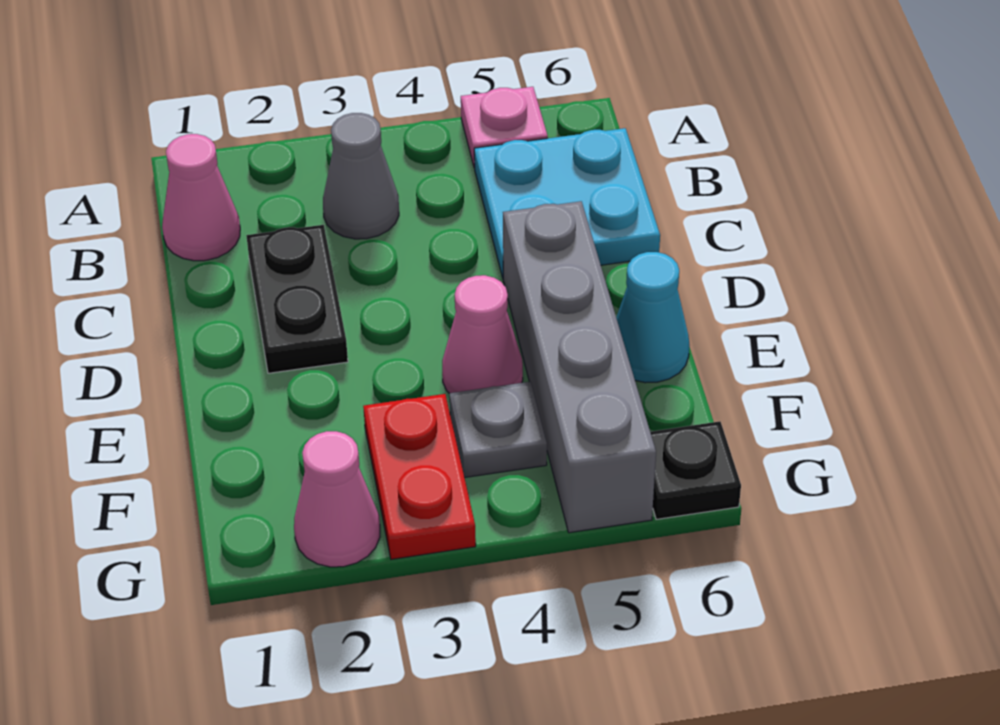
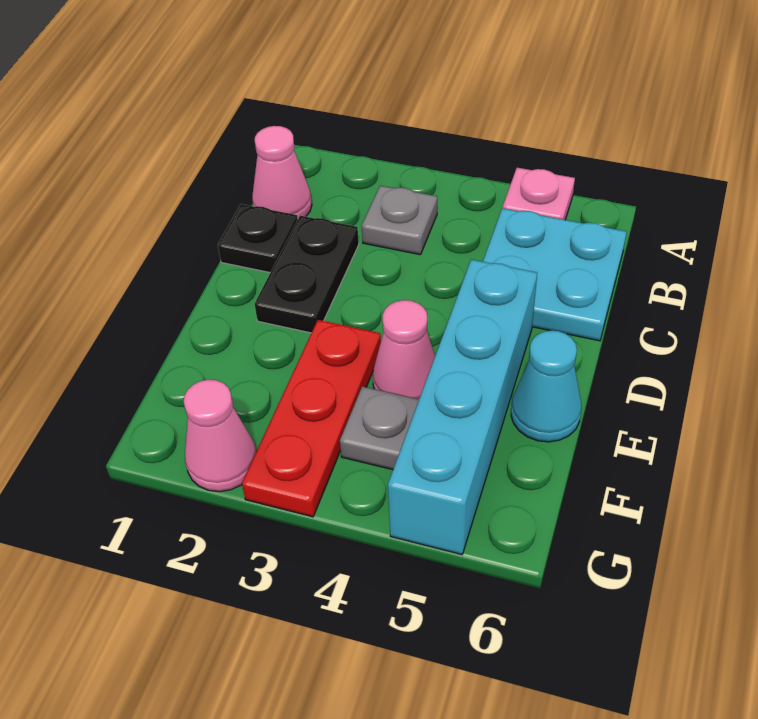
grey 1x1 cone [323,113,399,239] -> grey 1x1 plate [362,186,437,255]
grey 1x4 brick [503,201,656,533] -> cyan 1x4 brick [388,260,537,555]
red 1x2 plate [363,394,476,559] -> red 1x3 plate [242,320,381,517]
black 1x1 plate [650,421,741,519] -> black 1x1 plate moved to [218,204,298,273]

